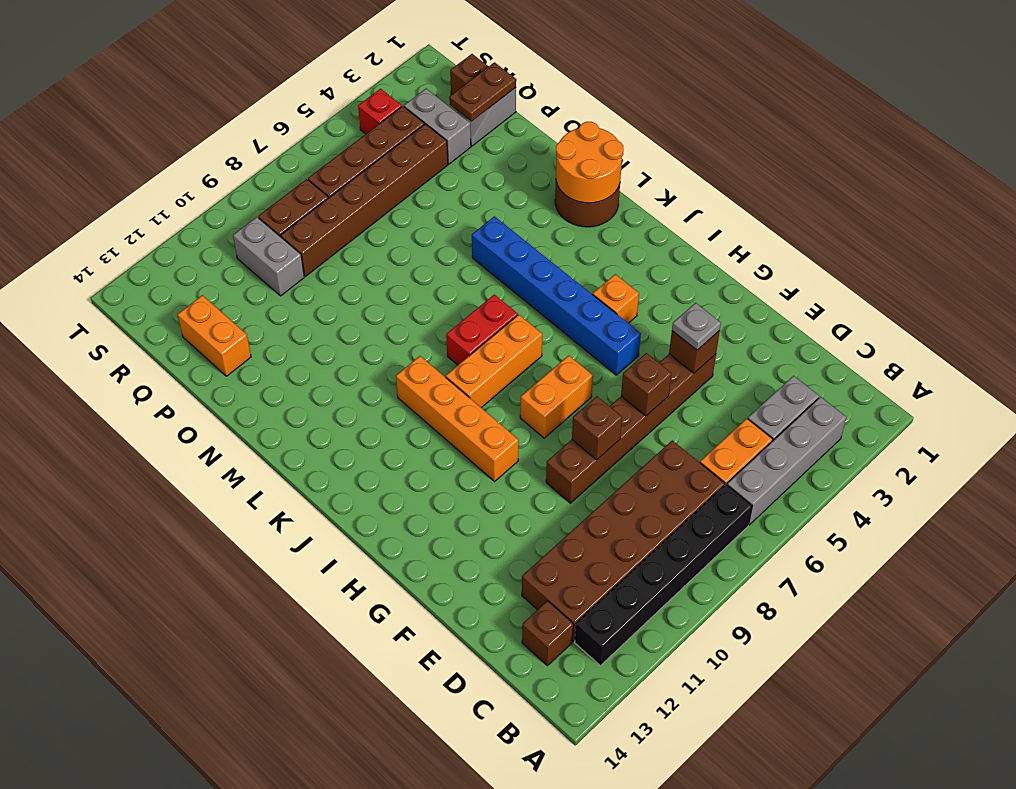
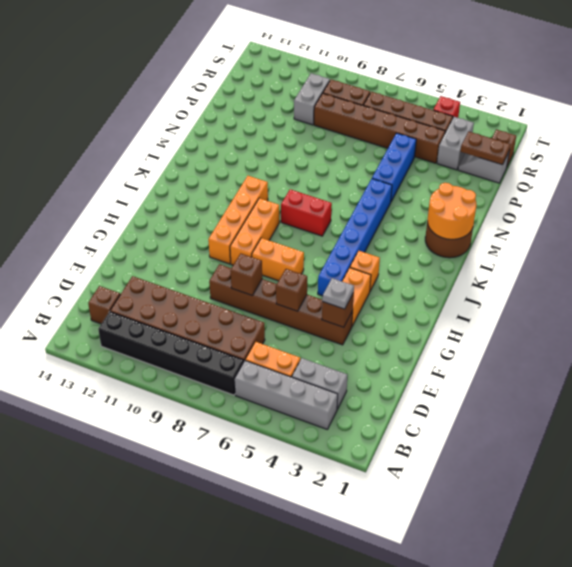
orange 1x3 brick [446,315,542,408] -> orange 1x3 brick turned to [230,198,280,265]
none -> blue 1x3 brick [372,133,416,201]
orange 1x2 brick [177,295,251,376] -> orange 1x2 brick moved to [342,268,371,326]

